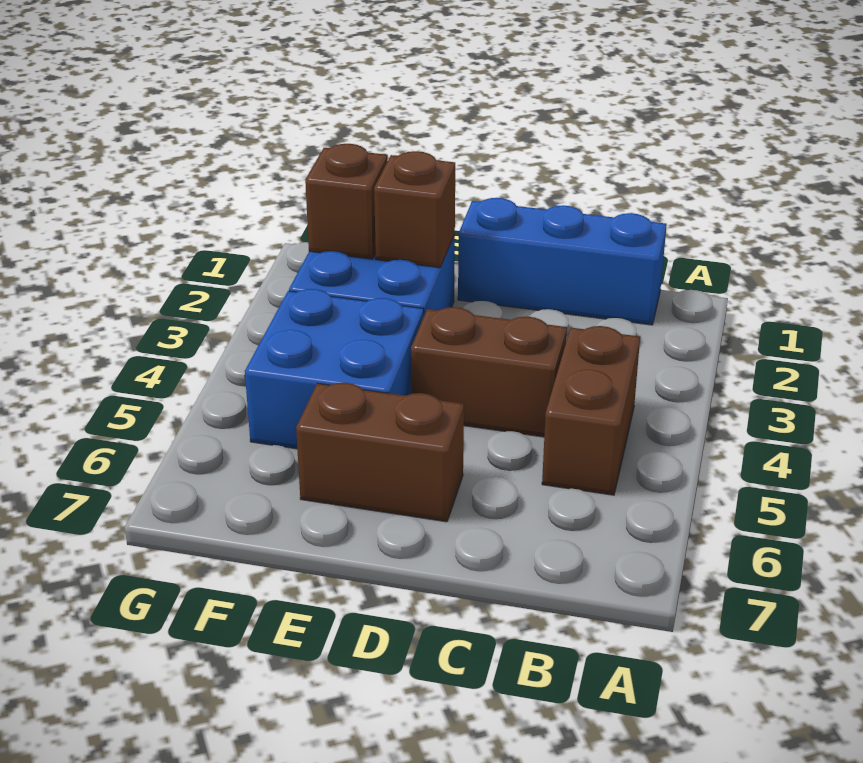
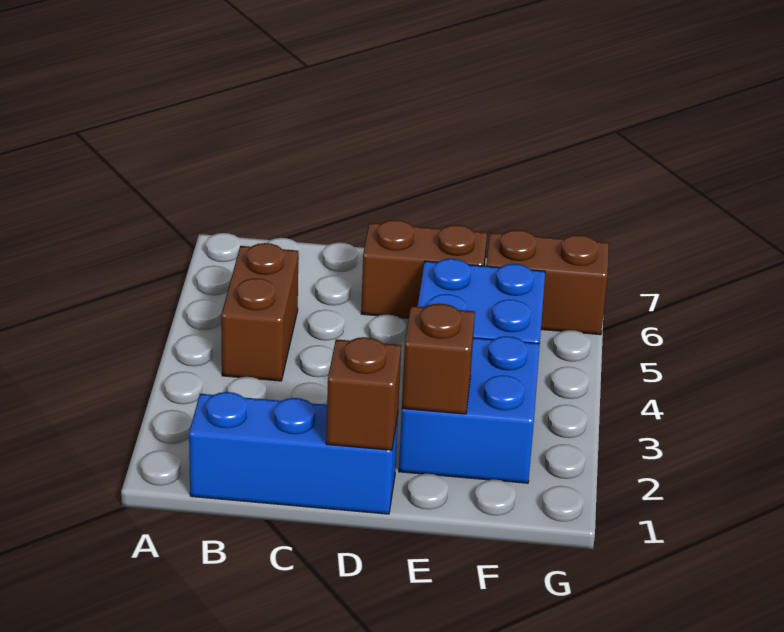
brown 1x2 brick [411,307,567,437] -> brown 1x2 brick moved to [486,230,609,335]
brown 1x1 brick [305,144,388,259] -> brown 1x1 brick moved to [326,337,401,450]

